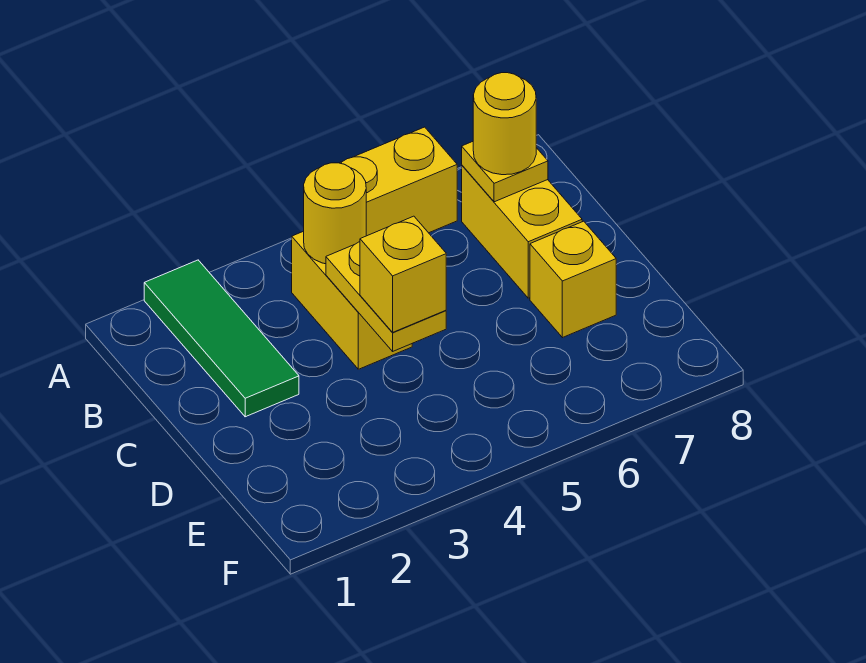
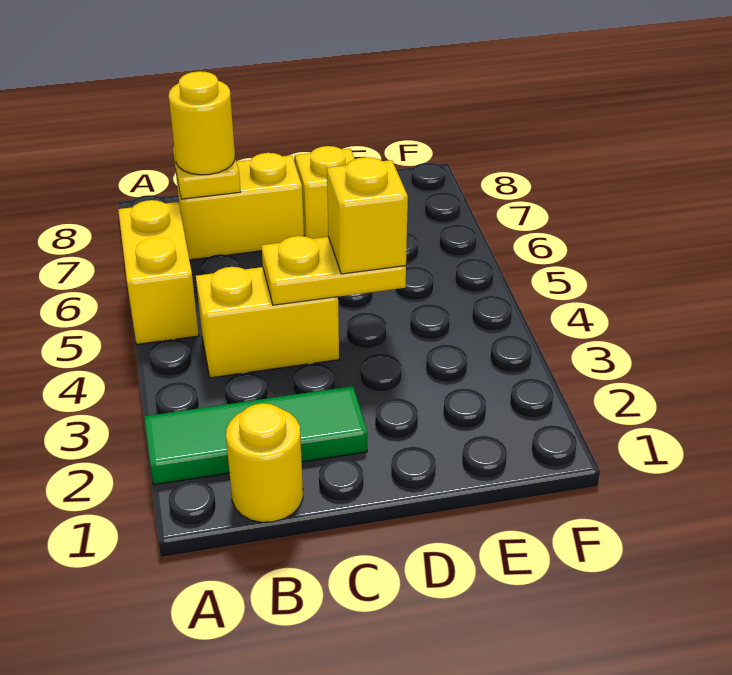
yellow 1x1 round brick [304,163,366,264] -> yellow 1x1 round brick moved to [226,403,303,522]

